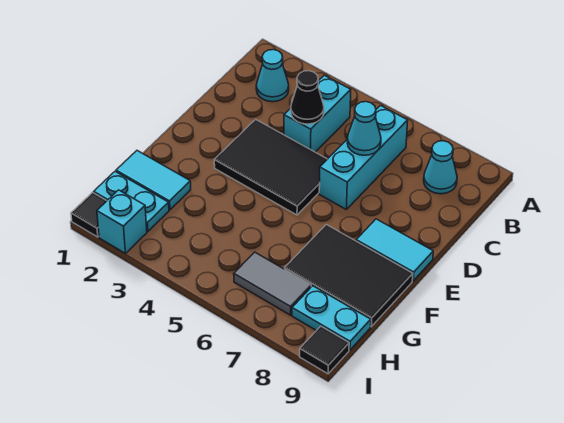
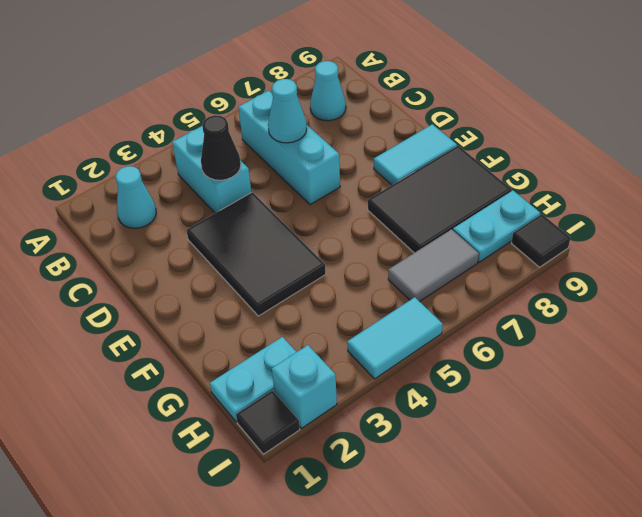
black 2x3 tile [214,119,327,215] -> black 2x3 tile turned to [186,192,326,316]
cyan 1x2 tile [116,151,191,210] -> cyan 1x2 tile moved to [347,297,443,379]

